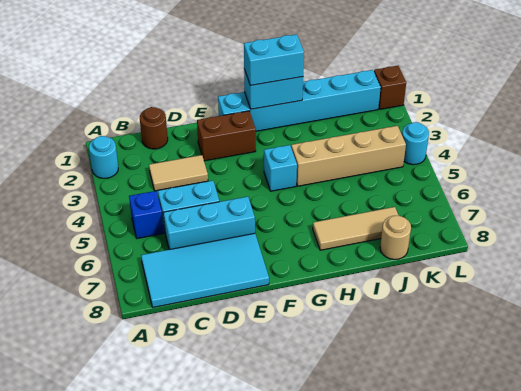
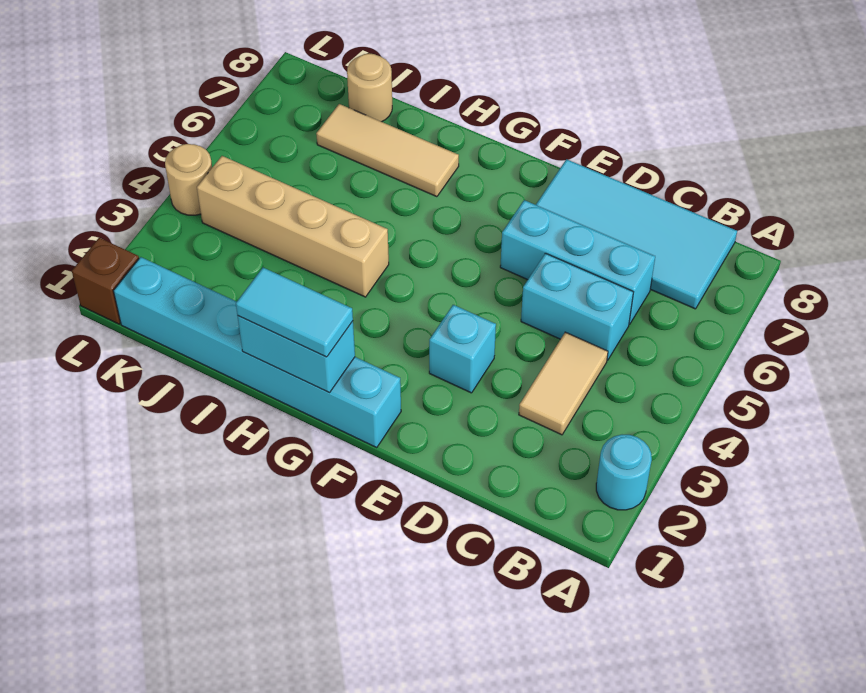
blue 1x1 brick [129,191,164,239] -> none
brown 1x1 round brick [140,107,168,149] -> none
tan 1x2 tile [149,155,208,191] -> tan 1x2 tile turned to [519,332,608,435]
brown 1x2 brick [197,111,256,161] -> none
cyan 1x2 brick [244,34,304,86] -> cyan 1x2 tile [236,268,353,357]
cyan 1x1 brick [264,145,297,191] -> cyan 1x1 brick moved to [429,305,496,393]
cyan 1x1 round brick [402,122,429,165] -> tan 1x1 round brick [165,144,212,215]

